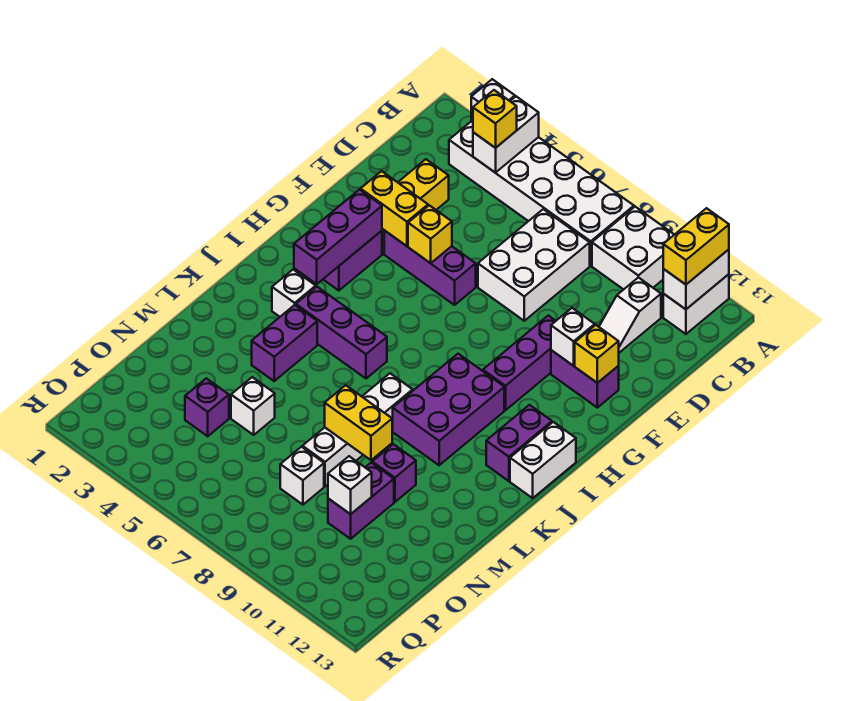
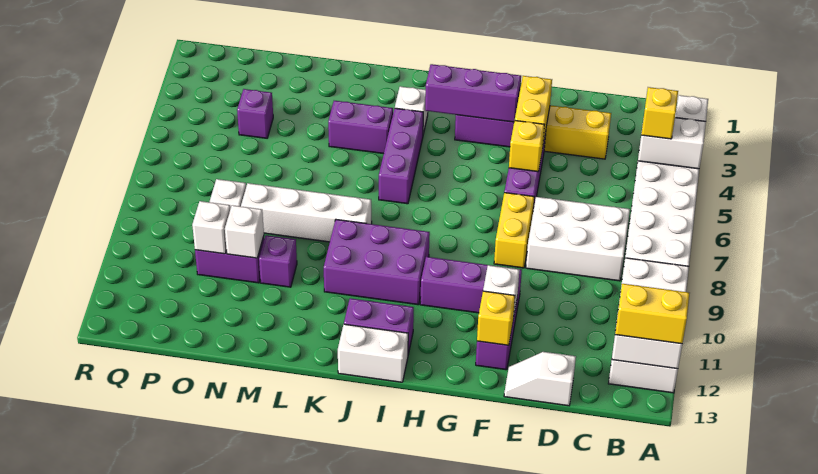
white 1x2 slope [599,277,661,353] -> white 1x2 slope moved to [504,352,576,406]
yellow 1x2 brick [325,385,392,460] -> yellow 1x2 brick moved to [494,193,534,268]
white 1x1 brick [231,377,275,435] -> white 1x1 brick moved to [225,205,264,258]

